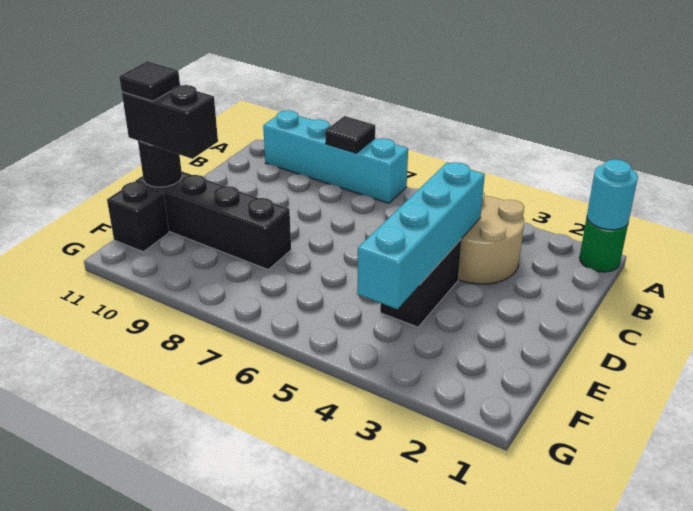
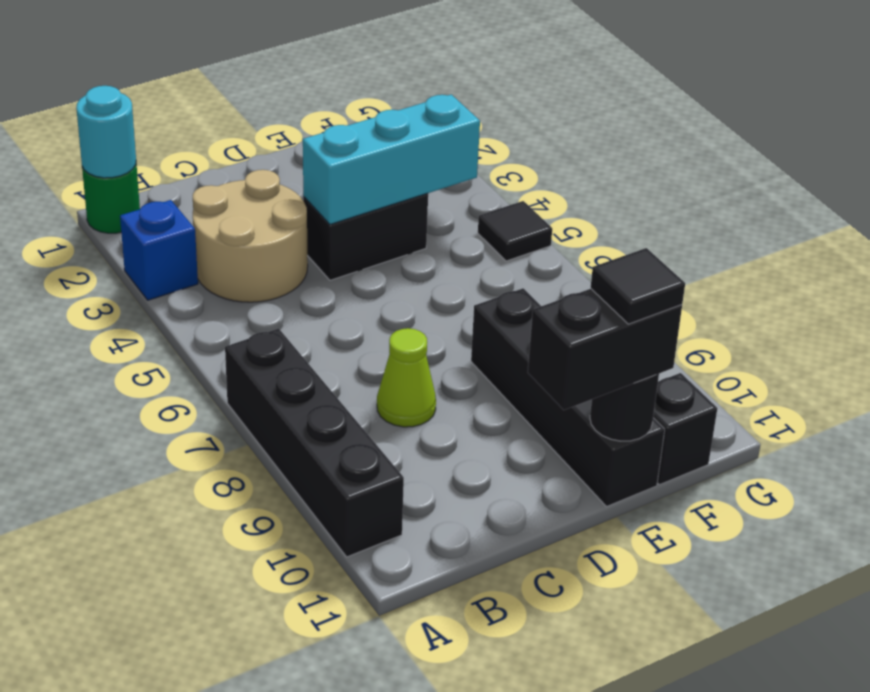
none -> blue 1x1 brick [120,200,198,300]
cyan 1x4 brick [263,110,408,203] -> black 1x4 brick [225,328,404,557]
black 1x1 tile [325,116,375,153] -> black 1x1 tile moved to [478,201,552,261]
cyan 1x4 brick [357,162,485,309] -> cyan 1x3 brick [303,94,480,224]
none -> lime 1x1 cone [377,328,436,427]
black 1x2 brick [122,85,218,159] -> black 1x2 brick turned to [528,289,682,410]

